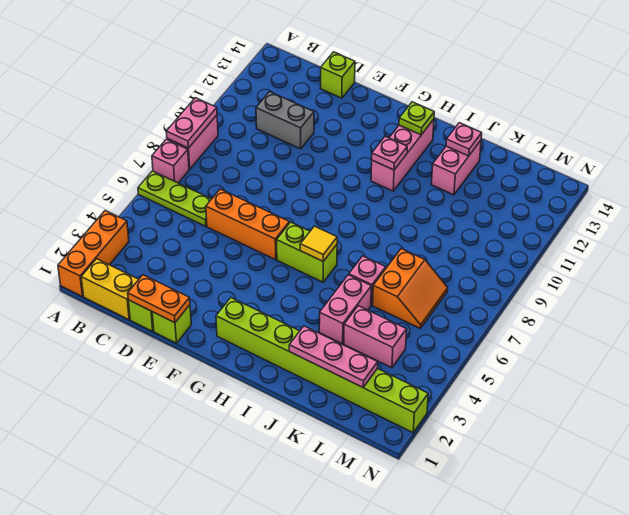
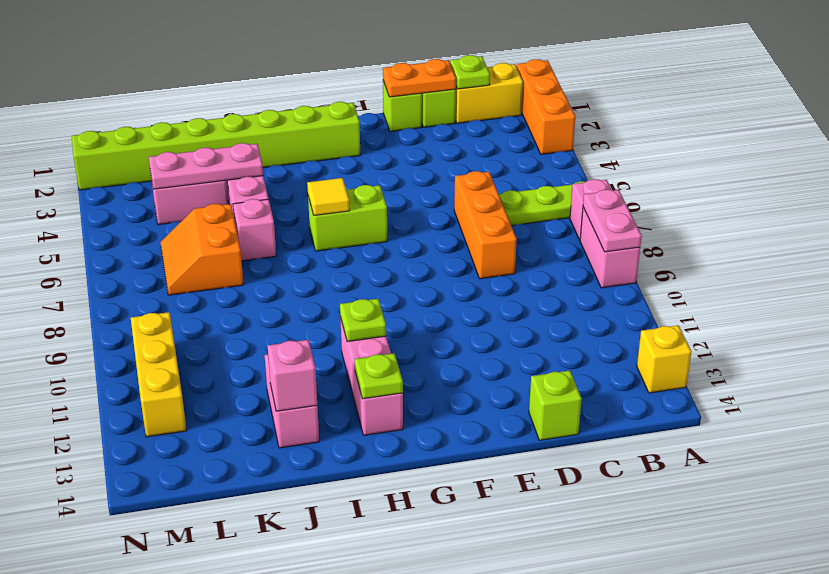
none -> yellow 1x1 brick [637,325,691,393]
none -> lime 1x1 plate [450,55,490,89]
grey 1x2 brick [256,92,314,149] -> none
orange 1x3 brick [206,189,289,260] -> orange 1x3 brick turned to [454,171,517,279]
pink 1x1 plate [372,136,407,170] -> lime 1x1 plate [340,299,386,342]
pink 1x3 plate [289,326,378,387] -> pink 1x3 plate moved to [149,143,263,189]
pink 1x1 plate [446,123,482,156] -> pink 1x1 brick [268,340,317,411]
none -> yellow 1x3 brick [131,312,187,437]

